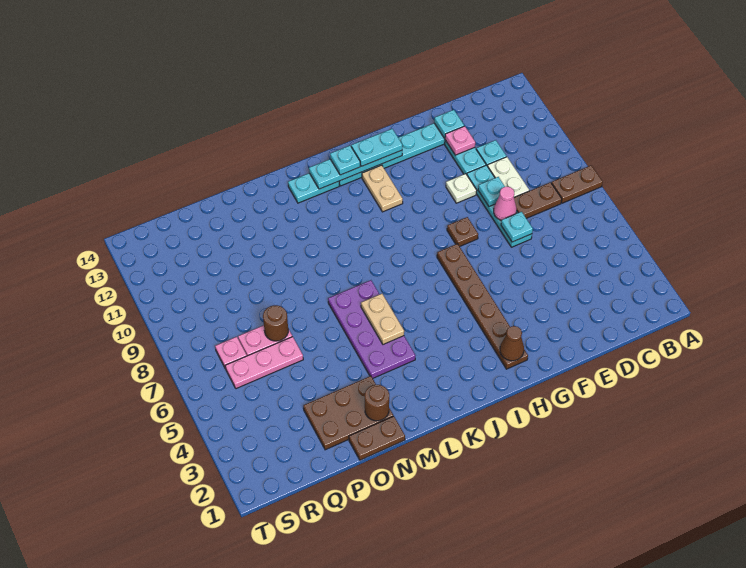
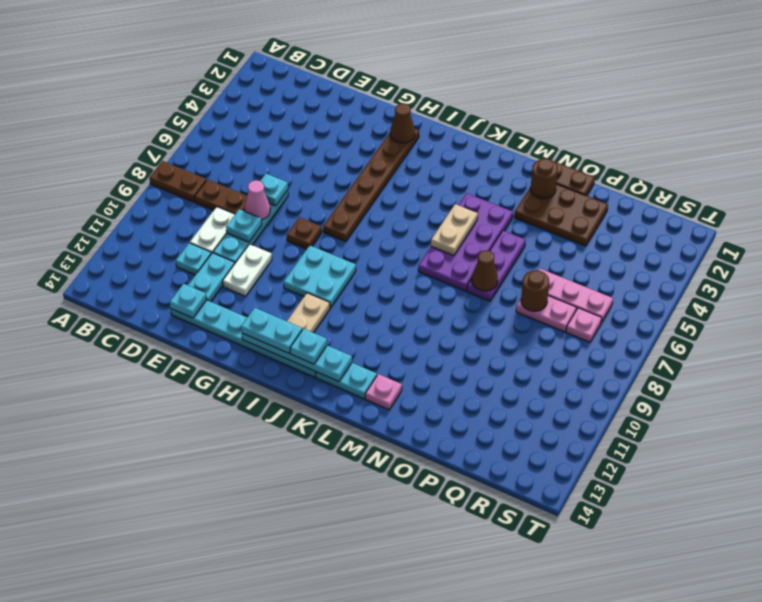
pink 1x1 plate [445,126,475,155] -> pink 1x1 plate moved to [365,374,402,410]
white 1x1 plate [446,174,477,203] -> white 1x2 plate [223,244,272,296]
none -> cyan 2x2 plate [284,245,356,308]
none -> purple 1x3 plate [467,231,526,301]
none -> brown 1x1 cone [472,250,498,291]

